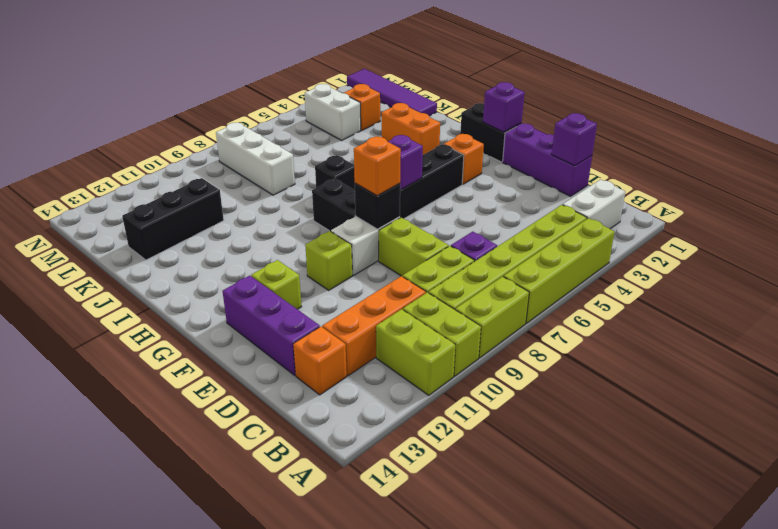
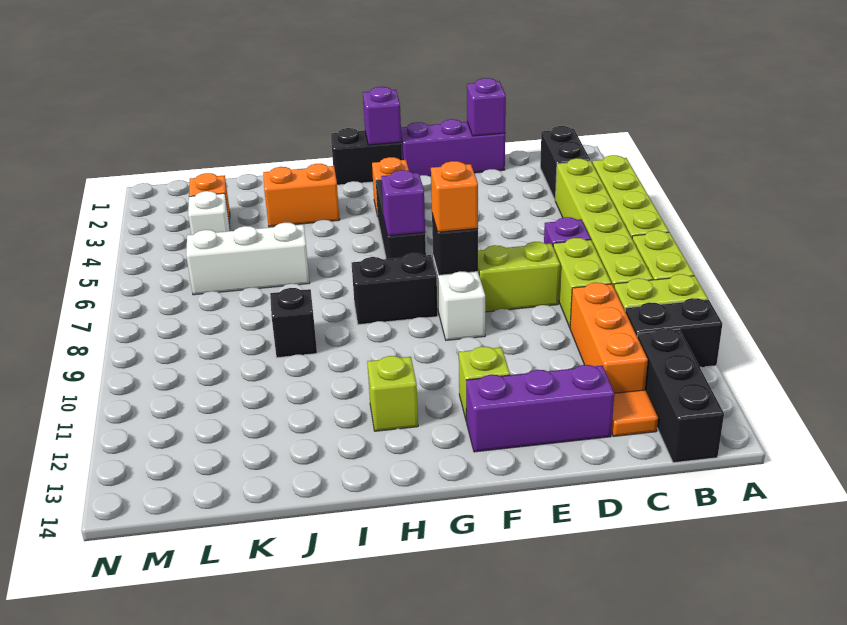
lime 1x2 brick [376,309,455,395] -> black 1x2 brick [625,298,722,367]
white 1x2 brick [563,180,625,229] -> black 1x2 brick [540,126,590,200]
orange 1x1 brick [293,327,347,395] -> orange 1x1 tile [611,390,658,437]
lime 1x1 brick [305,231,352,290] -> lime 1x1 brick moved to [367,356,418,431]
black 1x1 brick [315,155,355,190] -> black 1x1 brick moved to [270,288,317,358]
purple 1x4 tile [347,69,437,116] -> none
white 1x3 brick [216,123,295,195] -> white 1x3 brick moved to [186,223,310,295]
black 1x3 brick [122,178,224,260] -> black 1x3 brick moved to [637,328,724,463]
white 1x2 brick [305,84,361,140] -> white 1x1 brick [188,191,230,235]

